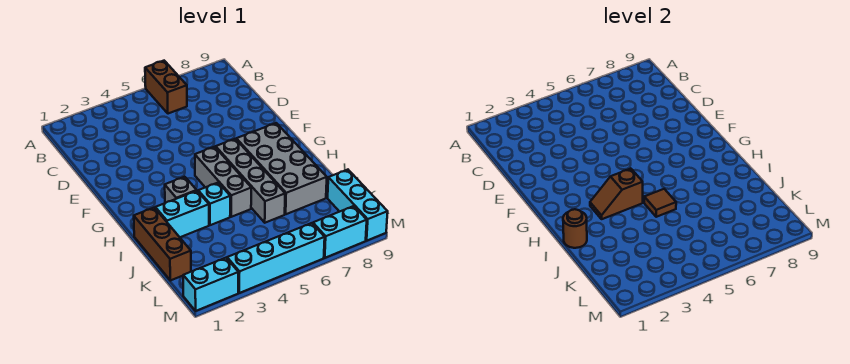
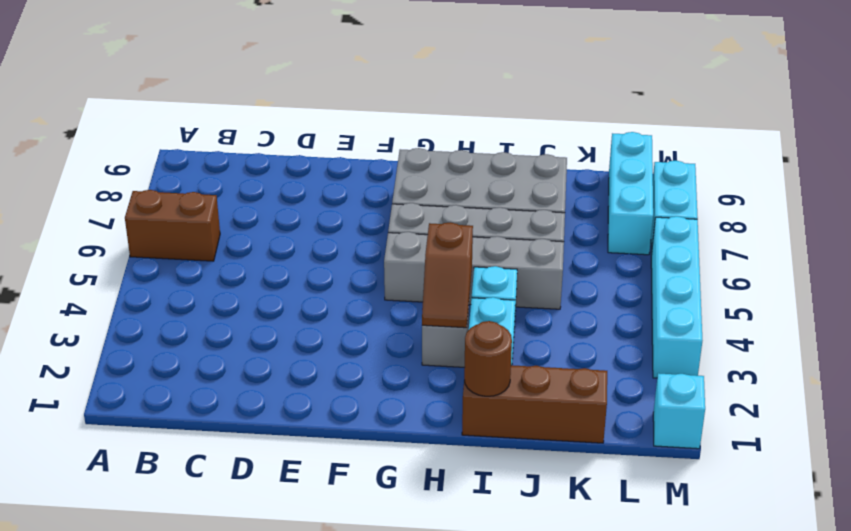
grey 1x3 brick [195,147,251,217] -> grey 1x4 brick [384,232,564,309]
brown 1x1 tile [644,189,676,217] -> none
cyan 1x3 brick [328,170,388,240] -> cyan 1x3 brick turned to [608,132,653,255]
cyan 1x2 brick [183,258,238,311] -> cyan 1x1 brick [653,373,705,449]

